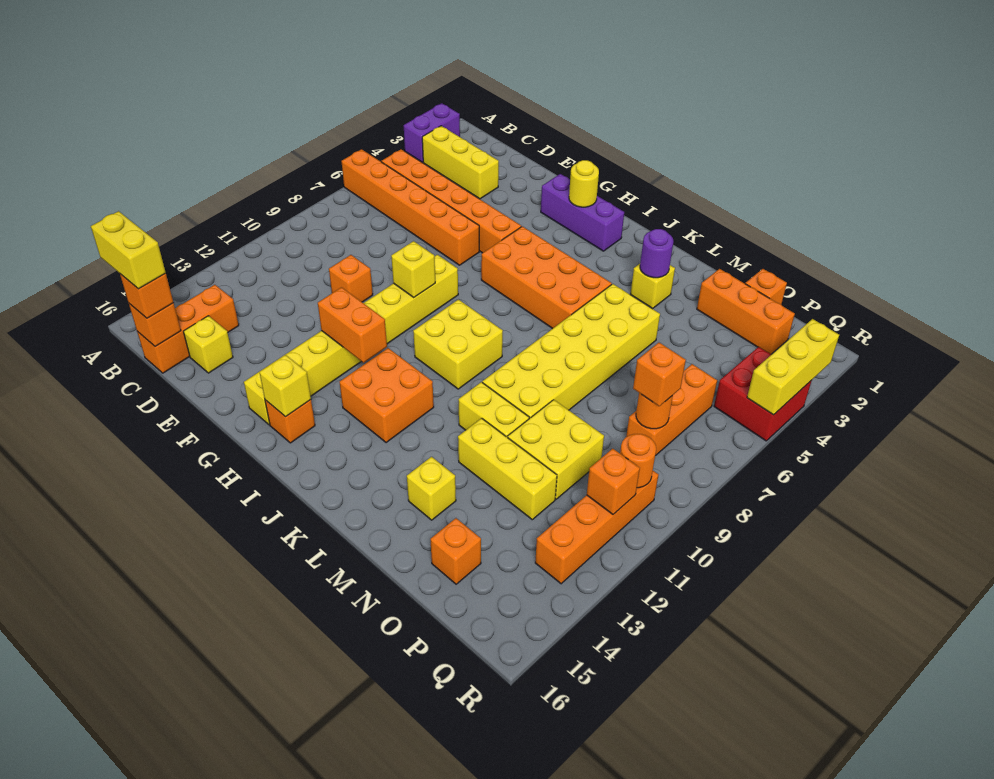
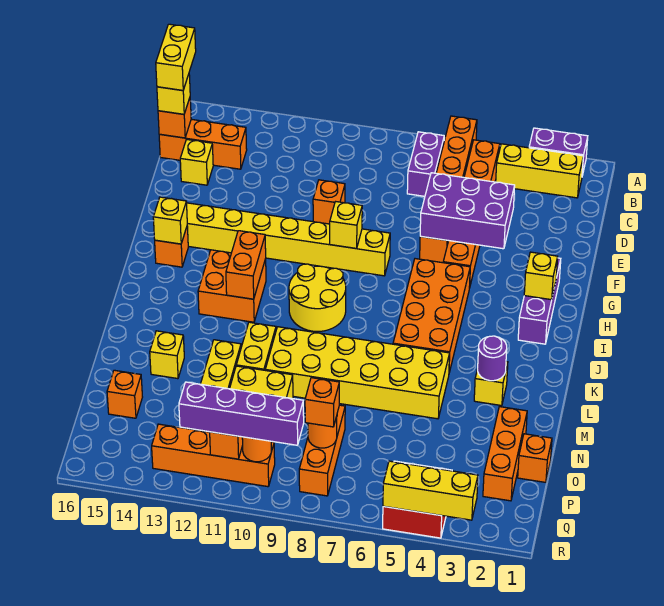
yellow 1x3 brick [422,126,499,199] -> yellow 1x3 brick turned to [496,144,583,198]
none -> purple 1x2 brick [407,132,444,196]
orange 1x1 brick [120,273,174,318] -> yellow 1x1 brick [157,74,190,114]
none -> purple 2x3 brick [420,173,515,249]
orange 1x2 brick [318,287,387,363] -> orange 1x2 brick moved to [226,231,266,299]
yellow 1x1 round brick [569,160,599,207] -> yellow 1x1 brick [524,252,558,300]
yellow 2x2 brick [413,299,503,389] -> yellow 2x2 round brick [289,264,346,332]
orange 1x3 brick [626,364,717,456] -> orange 1x3 brick turned to [299,405,345,496]
none -> purple 1x4 brick [179,382,304,445]

